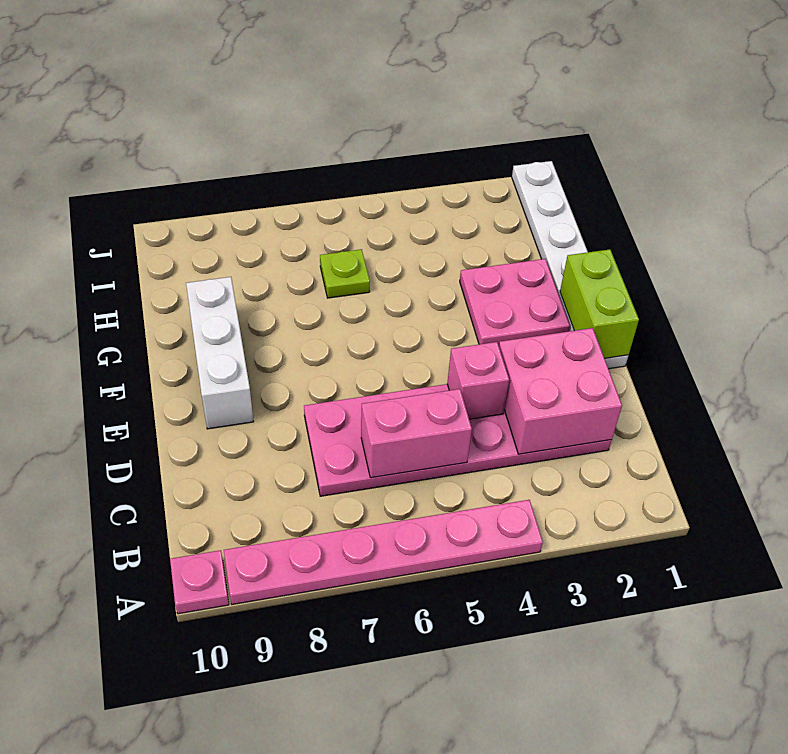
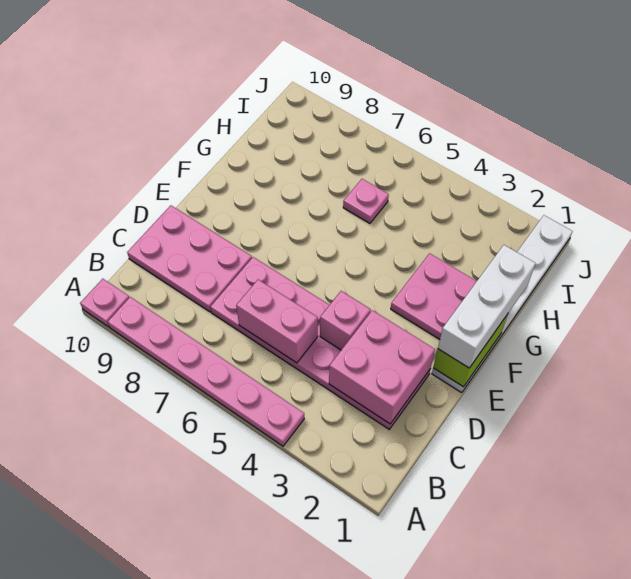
none -> pink 2x3 plate [127,205,252,312]
white 1x3 brick [186,277,254,429] -> white 1x3 brick moved to [438,245,536,368]
lime 1x1 plate [320,249,370,298] -> pink 1x1 plate [343,179,389,223]

